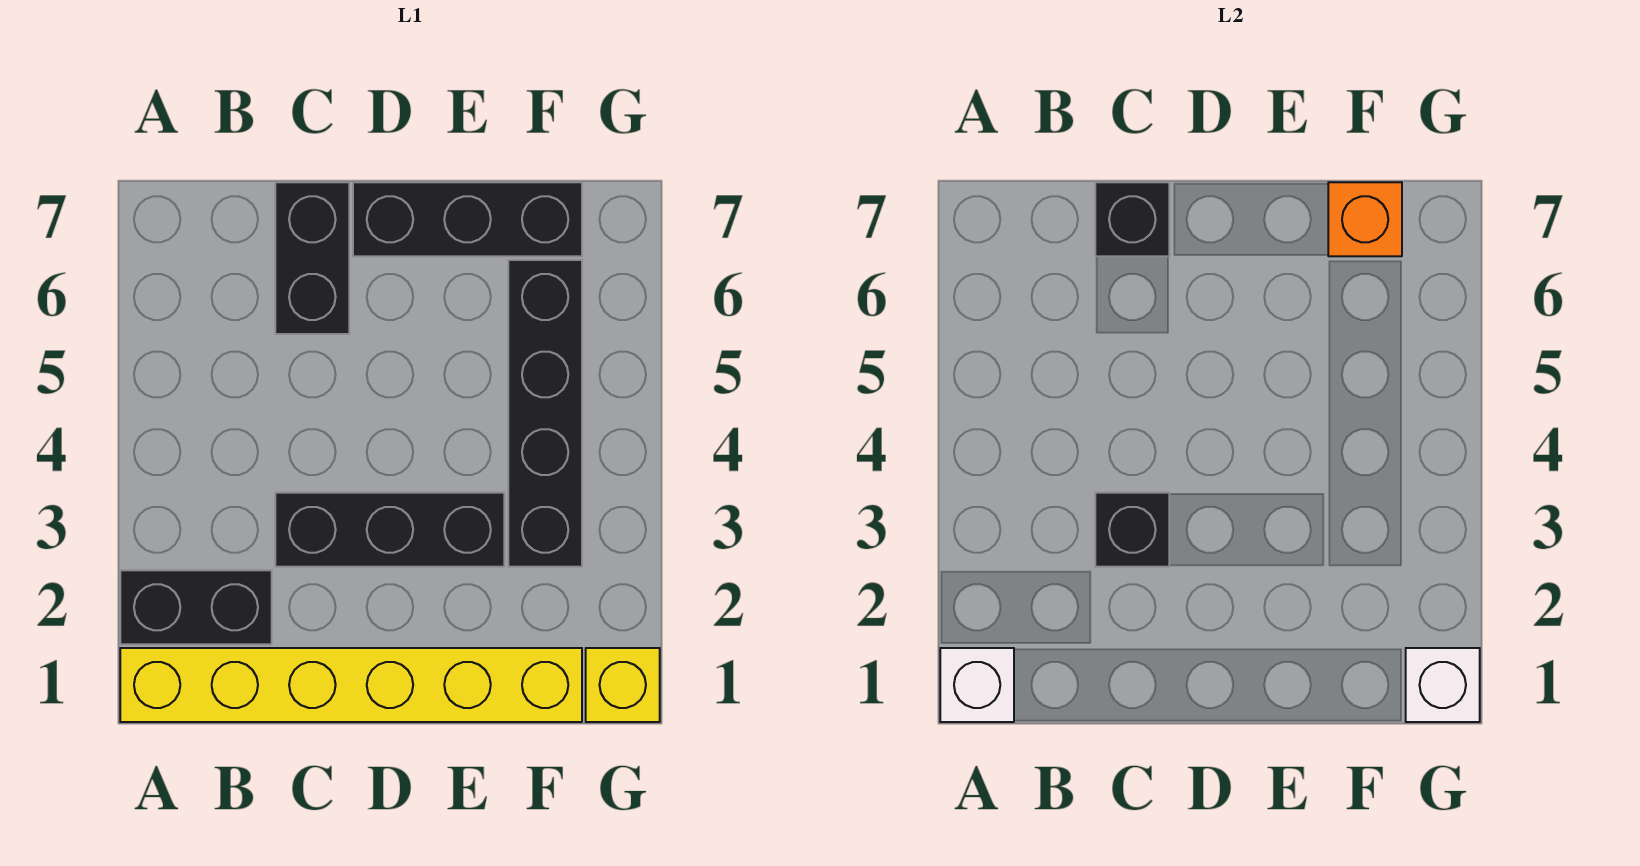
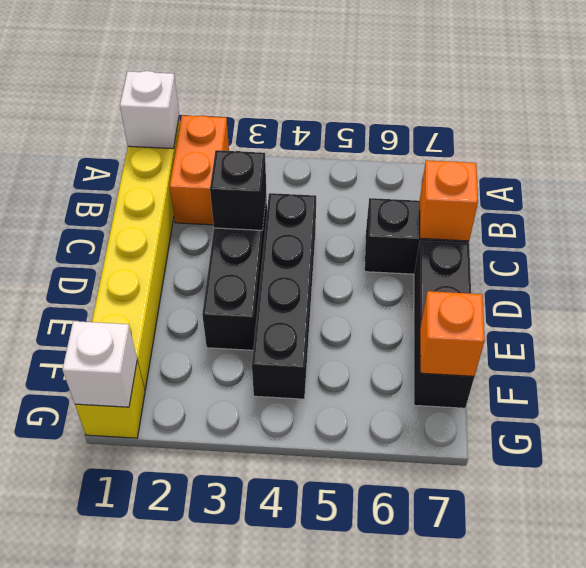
black 1x2 brick [120,570,272,644] -> orange 1x2 brick [170,115,229,225]
black 1x1 brick [1095,182,1169,256] -> orange 1x1 brick [420,160,478,241]
black 1x4 brick [508,260,582,567] -> black 1x4 brick turned to [252,193,316,399]

